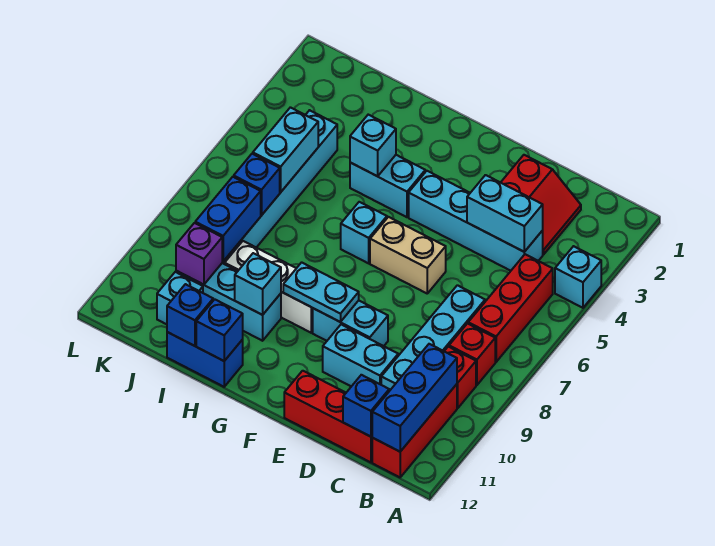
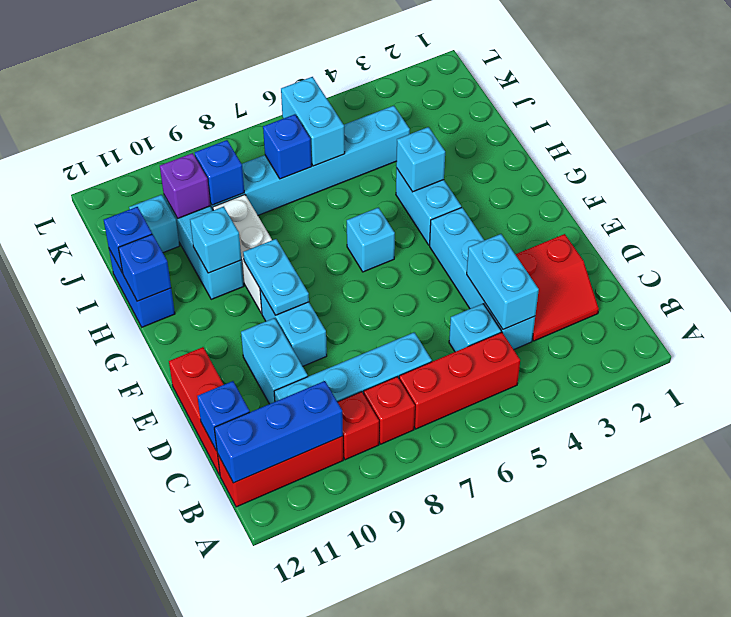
cyan 1x1 brick [555,246,601,308] -> cyan 1x1 brick moved to [449,304,501,352]
tan 1x2 brick [370,217,446,293] -> none
cyan 1x2 brick [253,107,318,192] -> cyan 1x2 brick turned to [281,77,345,166]
blue 1x2 brick [195,177,261,262] -> blue 1x1 brick [195,140,244,205]

